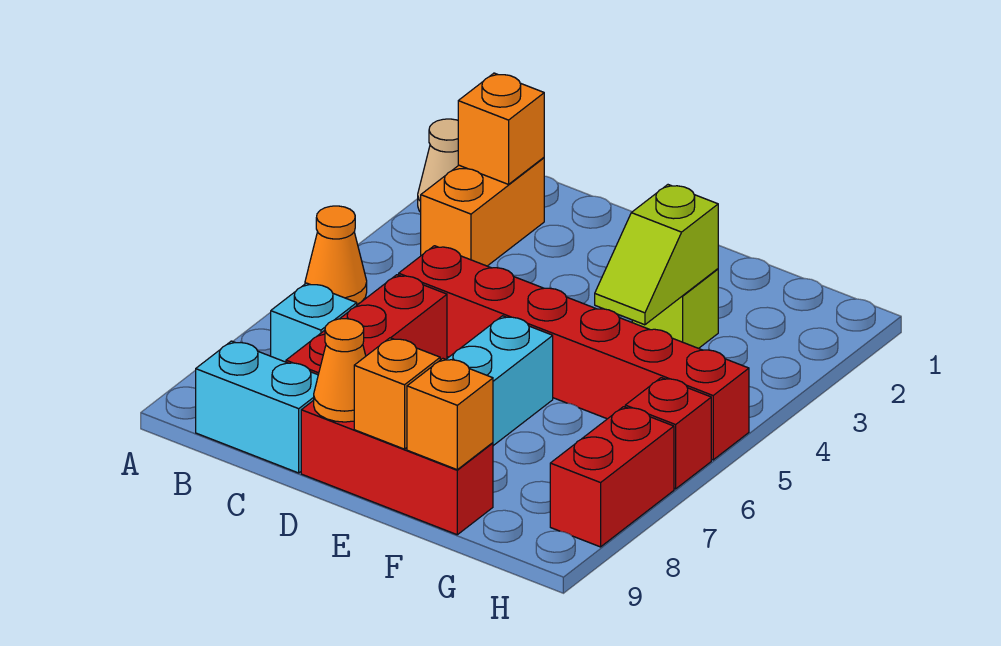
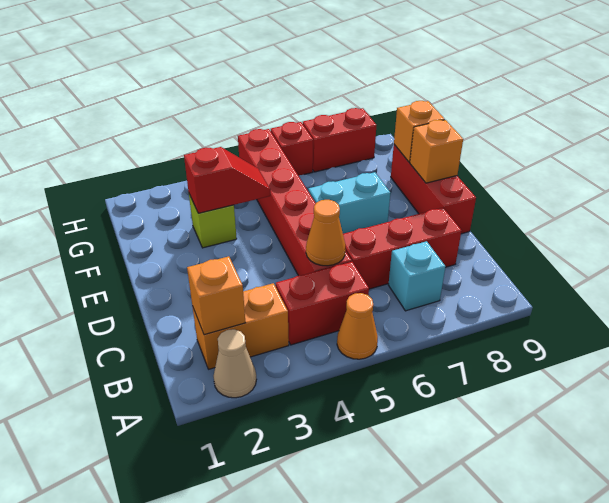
none -> red 1x2 brick [276,262,369,345]
cyan 1x2 brick [196,341,318,473] -> none
orange 1x1 cone [314,319,366,422] -> orange 1x1 cone moved to [306,200,346,266]
lime 1x2 slope [595,185,718,325] -> red 1x2 slope [184,147,270,213]

